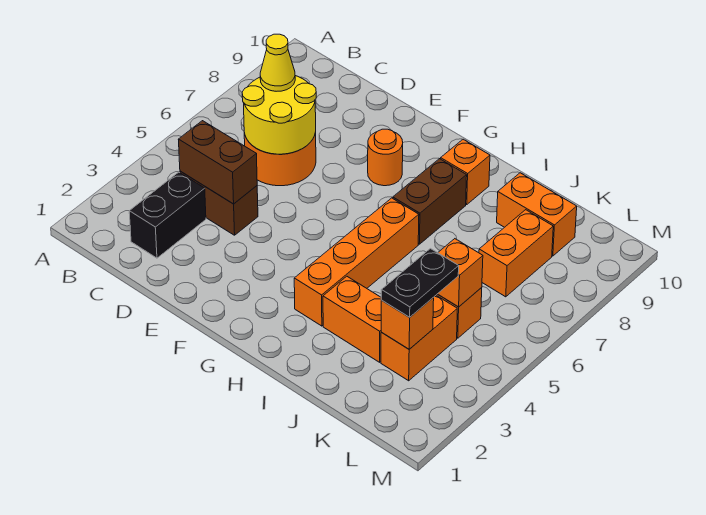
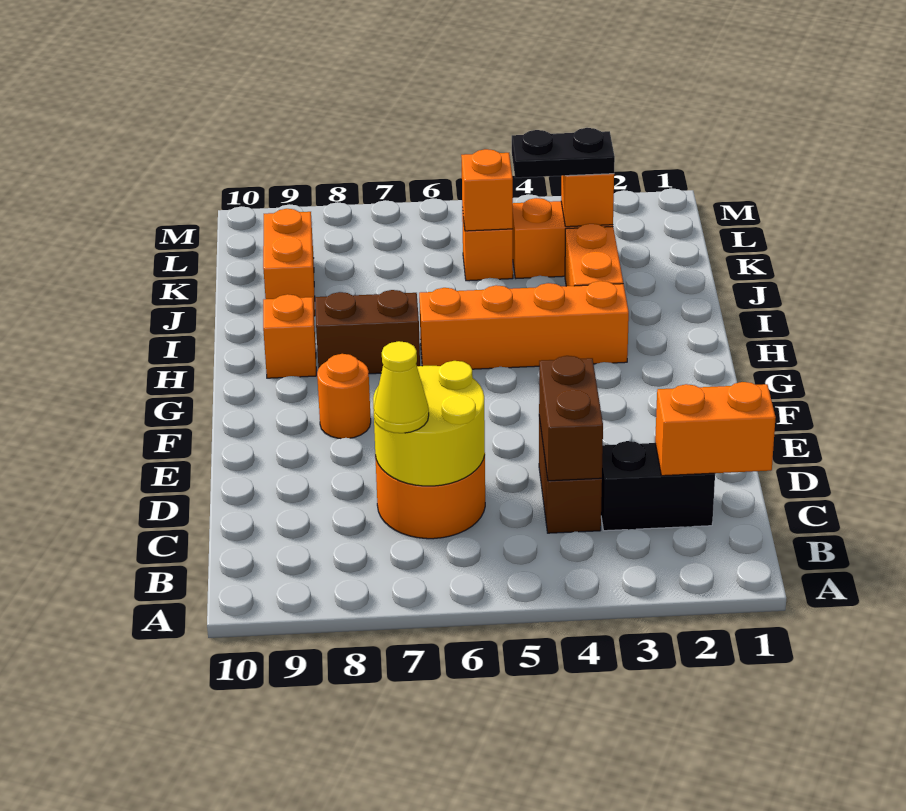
orange 1x2 brick [479,210,553,297] -> orange 1x2 brick moved to [655,382,776,476]

